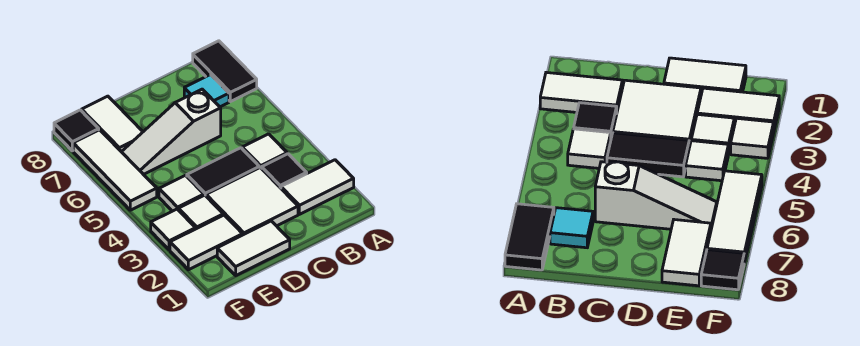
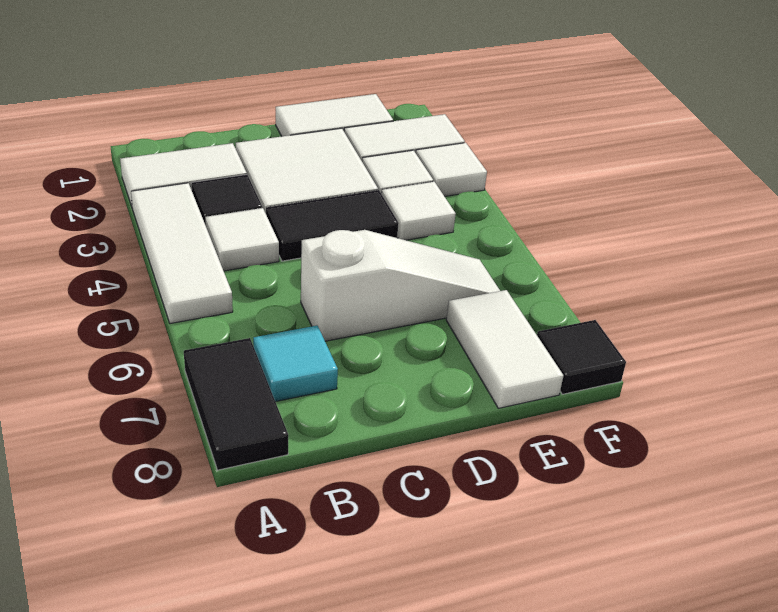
white 1x3 tile [73,130,157,210] -> white 1x3 tile moved to [131,183,233,324]

